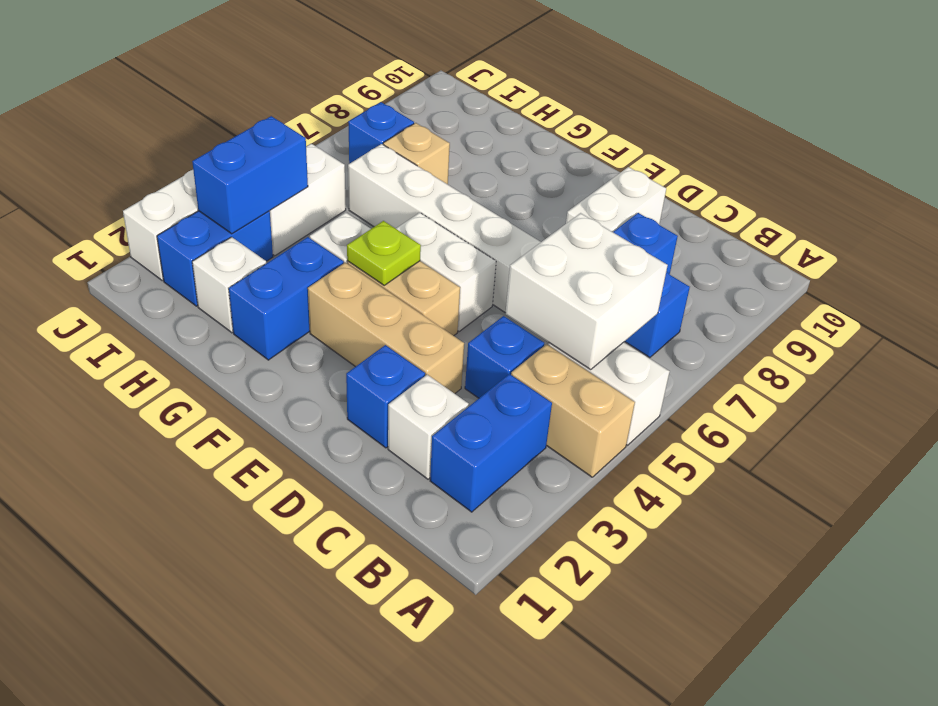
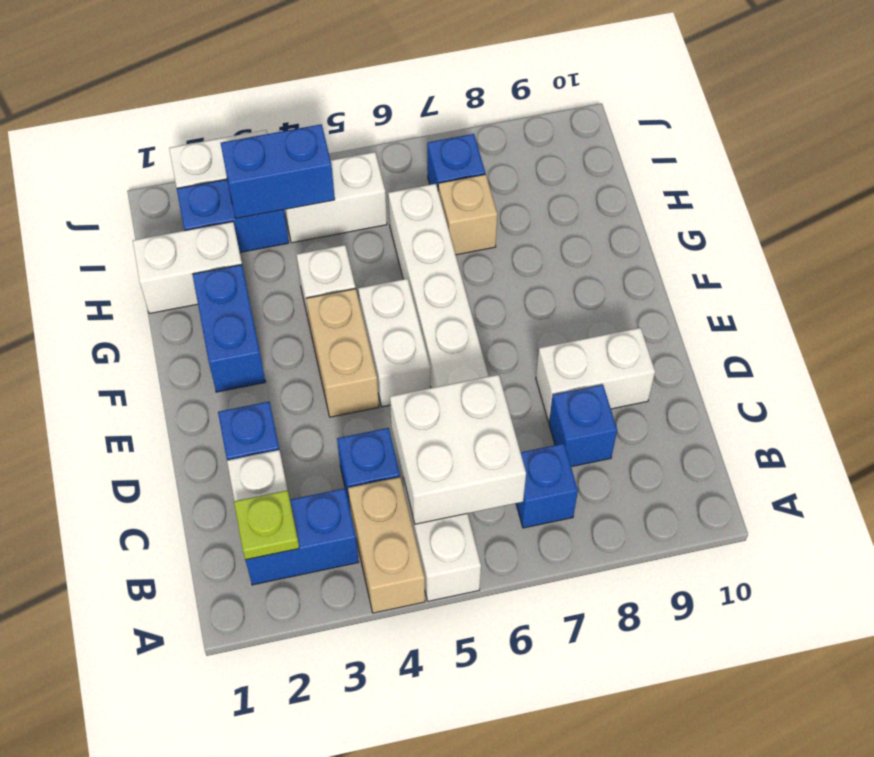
tan 1x3 brick [308,262,464,394] -> none
lime 1x1 plate [347,221,421,285] -> lime 1x1 plate moved to [234,490,299,560]
blue 1x2 brick [229,237,344,360] -> blue 1x2 brick turned to [192,265,265,392]
white 1x1 brick [192,237,266,333] -> white 1x2 brick [133,222,242,314]

